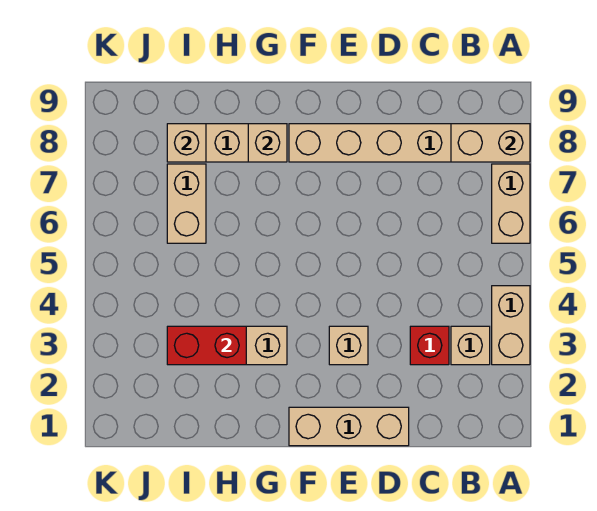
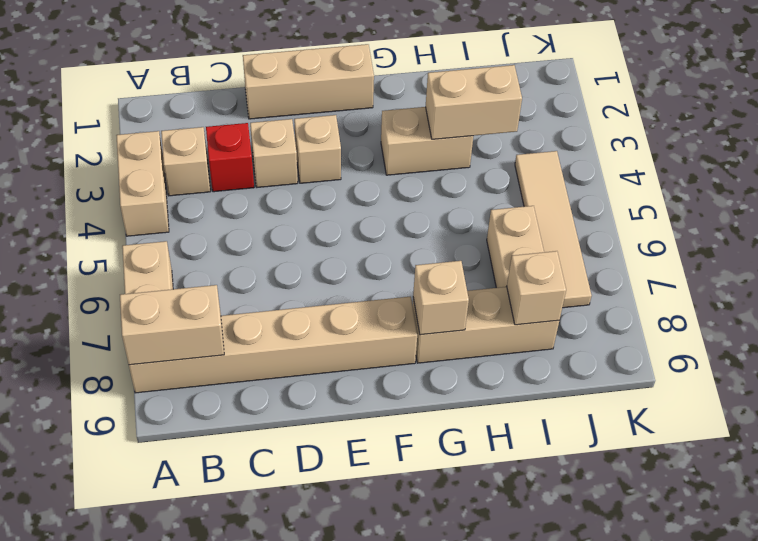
none -> tan 1x1 brick [250,119,298,187]
red 1x2 brick [167,326,246,365] -> tan 1x2 brick [426,65,522,139]
none -> tan 1x4 tile [515,151,592,308]

